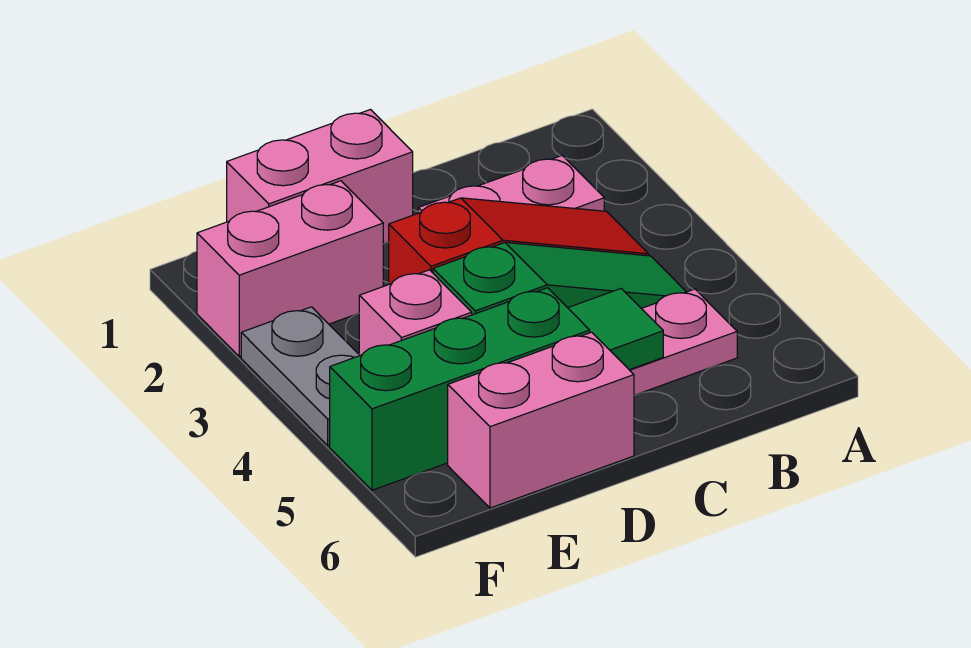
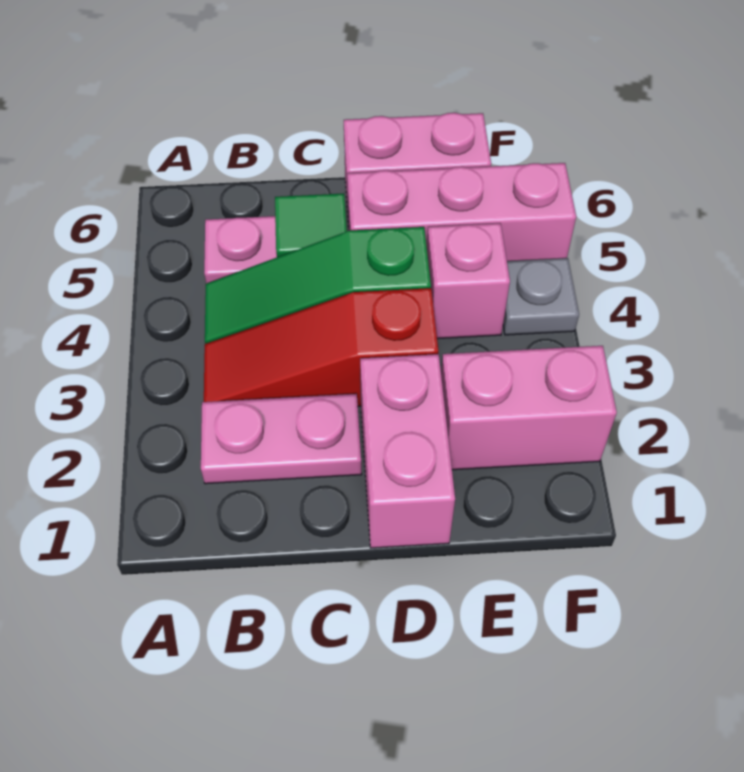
pink 1x2 brick [227,110,413,244] -> pink 1x2 brick turned to [360,354,455,548]
green 1x3 brick [330,288,590,490] -> pink 1x3 brick [347,163,576,261]
grey 1x2 plate [241,307,360,446] -> grey 1x1 plate [503,258,579,335]

